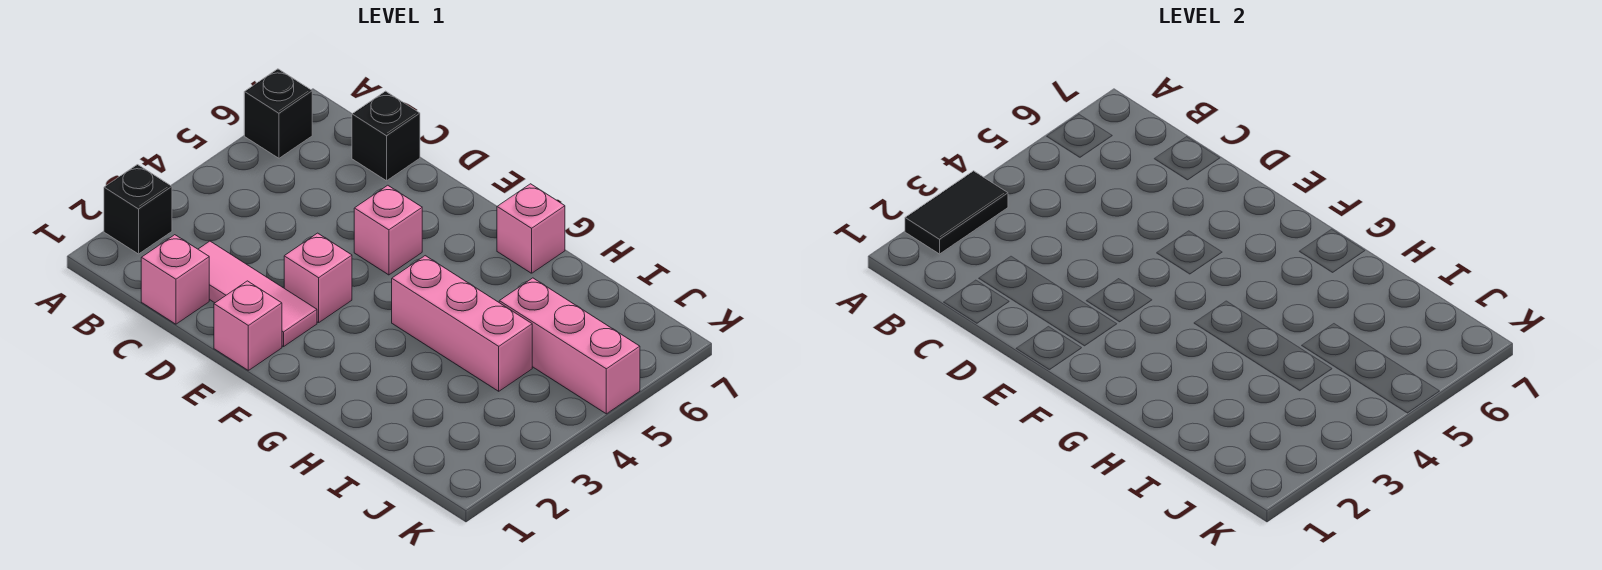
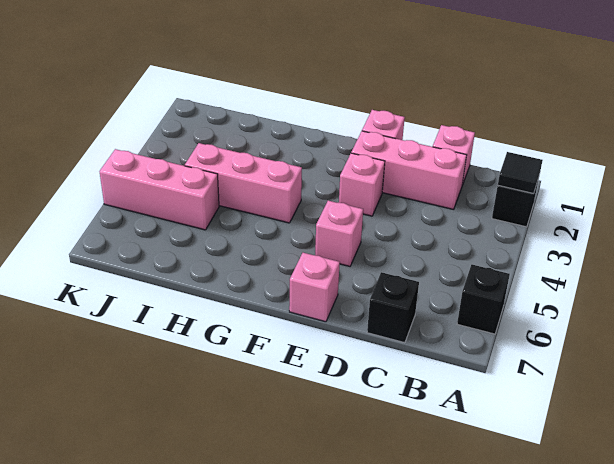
black 1x2 tile [905,171,1008,254] -> black 1x1 tile [498,152,543,193]
pink 1x3 tile [198,241,317,347] -> pink 1x3 brick [351,131,466,209]
pink 1x1 brick [497,184,565,273] -> pink 1x1 brick moved to [289,253,340,322]

